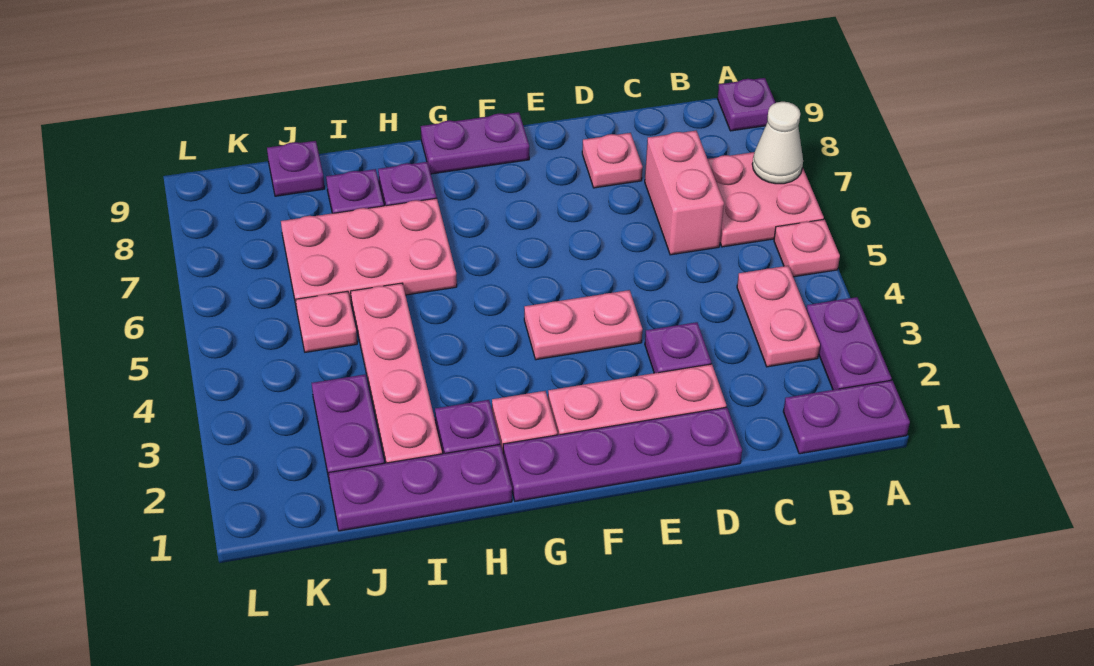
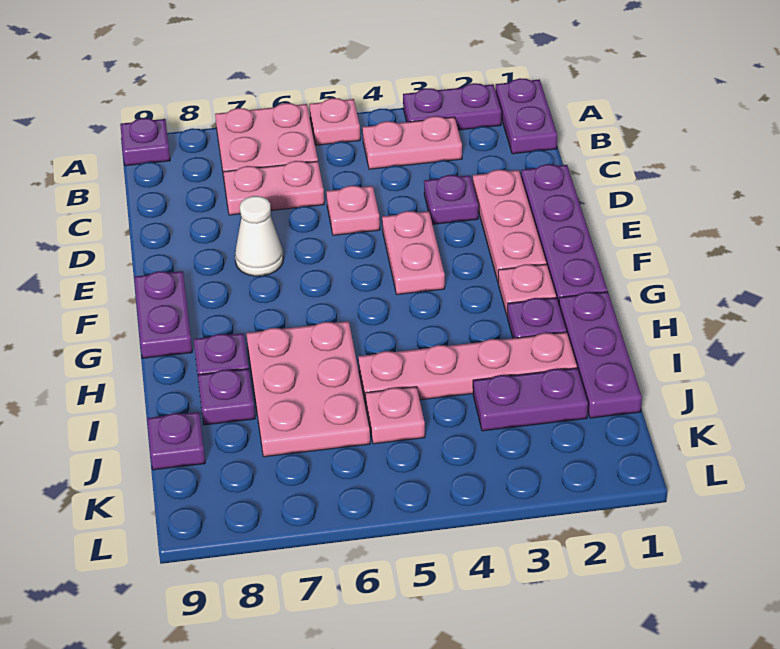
white 1x1 cone [752,102,803,184] -> white 1x1 cone moved to [235,196,283,276]
pink 1x2 brick [645,131,724,255] -> pink 1x2 plate [223,161,324,215]
pink 1x1 plate [582,133,643,188] -> pink 1x1 plate moved to [326,186,380,235]

